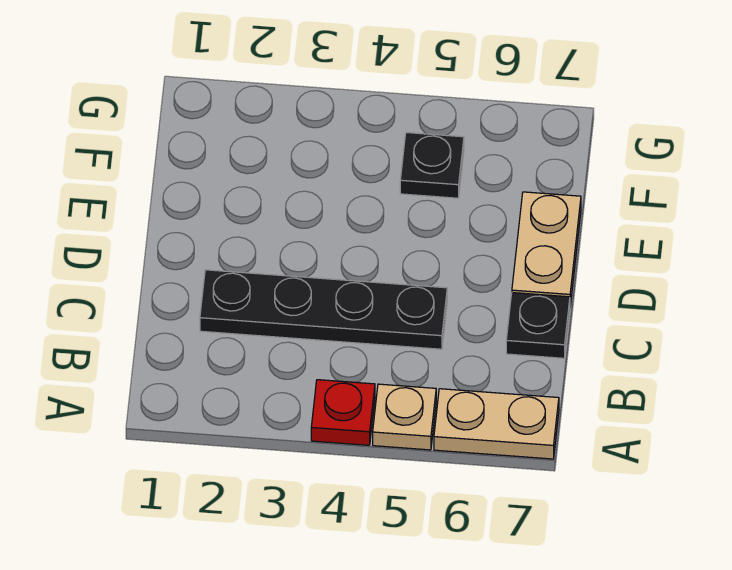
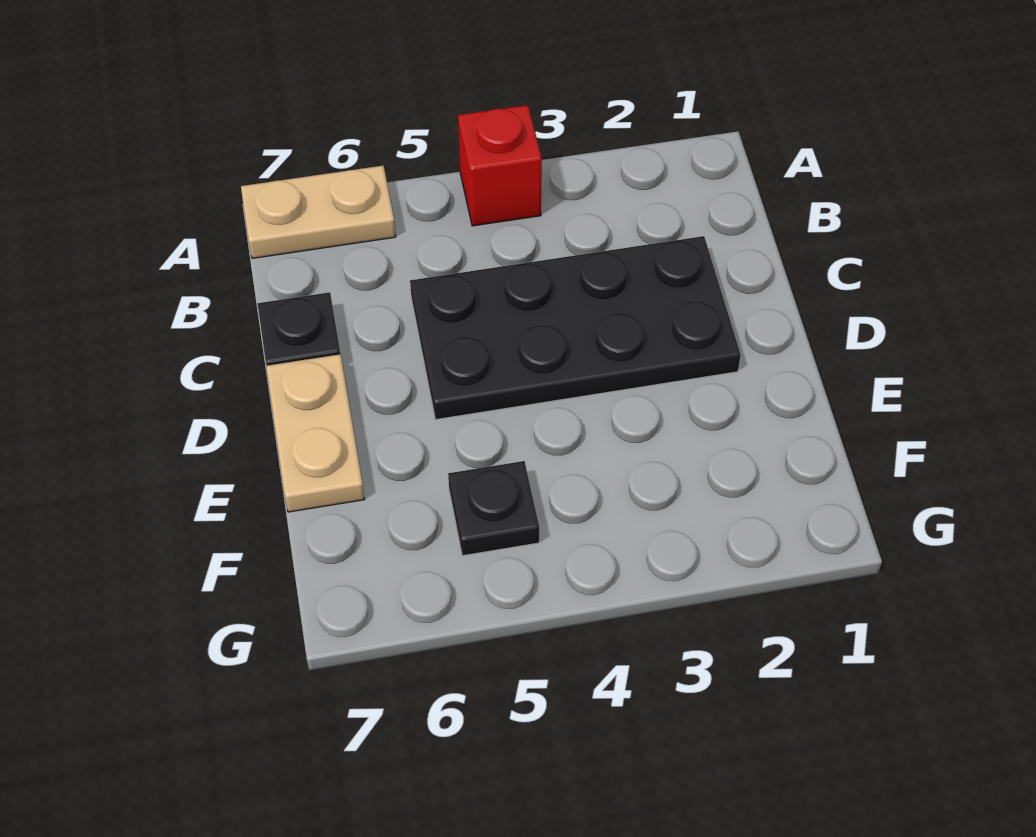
red 1x1 plate [311,380,375,445] -> red 1x1 brick [458,105,542,226]
tan 1x1 plate [373,384,436,450] -> none
black 1x4 plate [200,270,447,349] -> black 2x4 plate [410,236,741,419]

